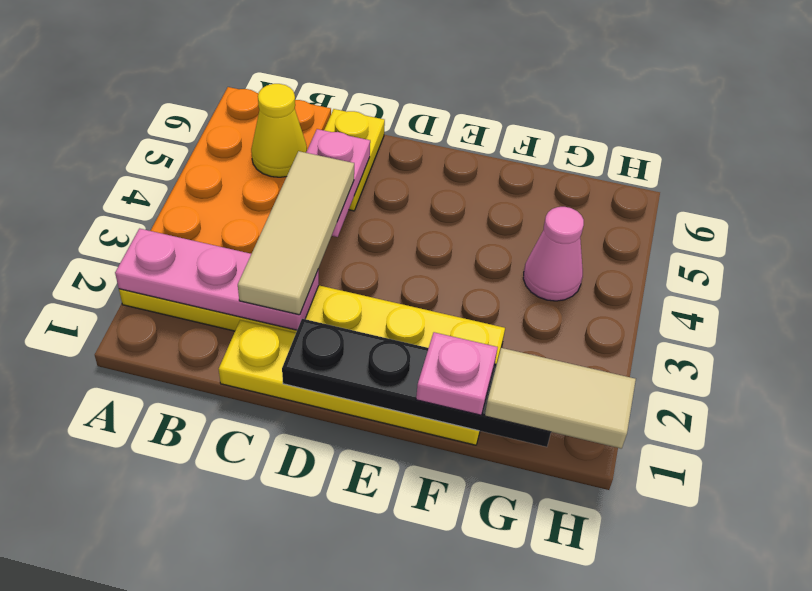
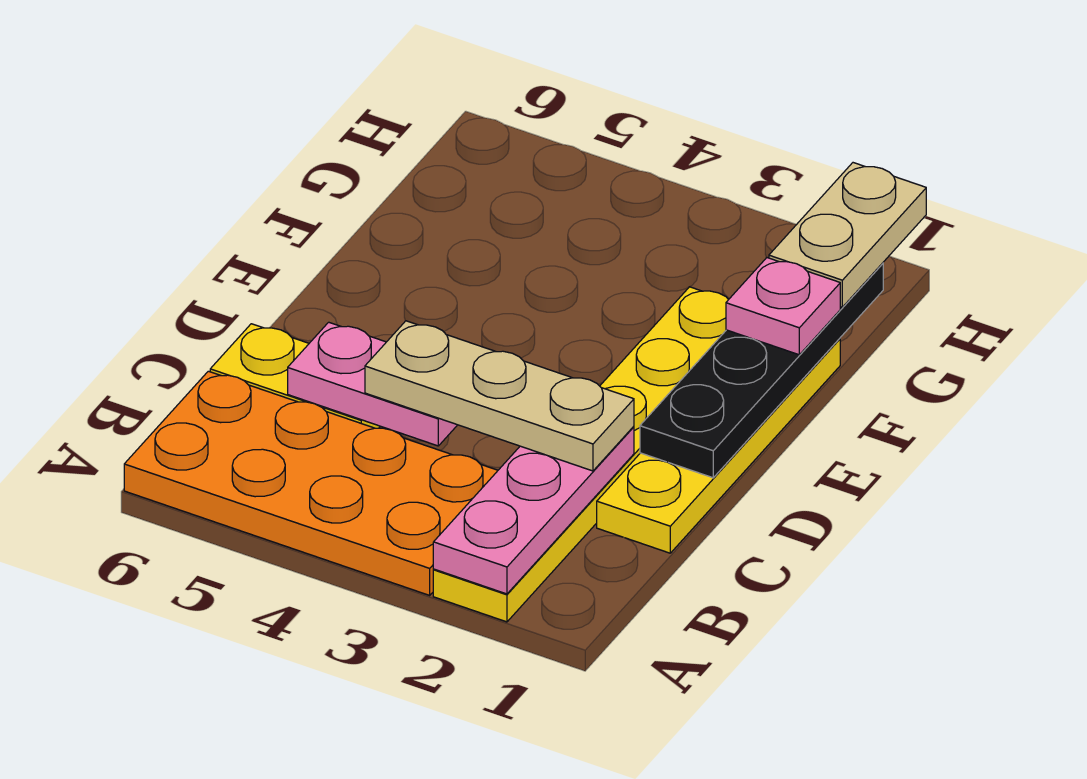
yellow 1x1 cone [251,84,307,177] -> none
tan 1x3 tile [238,151,354,315] -> tan 1x3 plate [365,321,634,471]
tan 1x2 tile [485,348,636,449] -> tan 1x2 plate [769,163,926,307]
pink 1x1 cone [523,207,584,301] -> none

